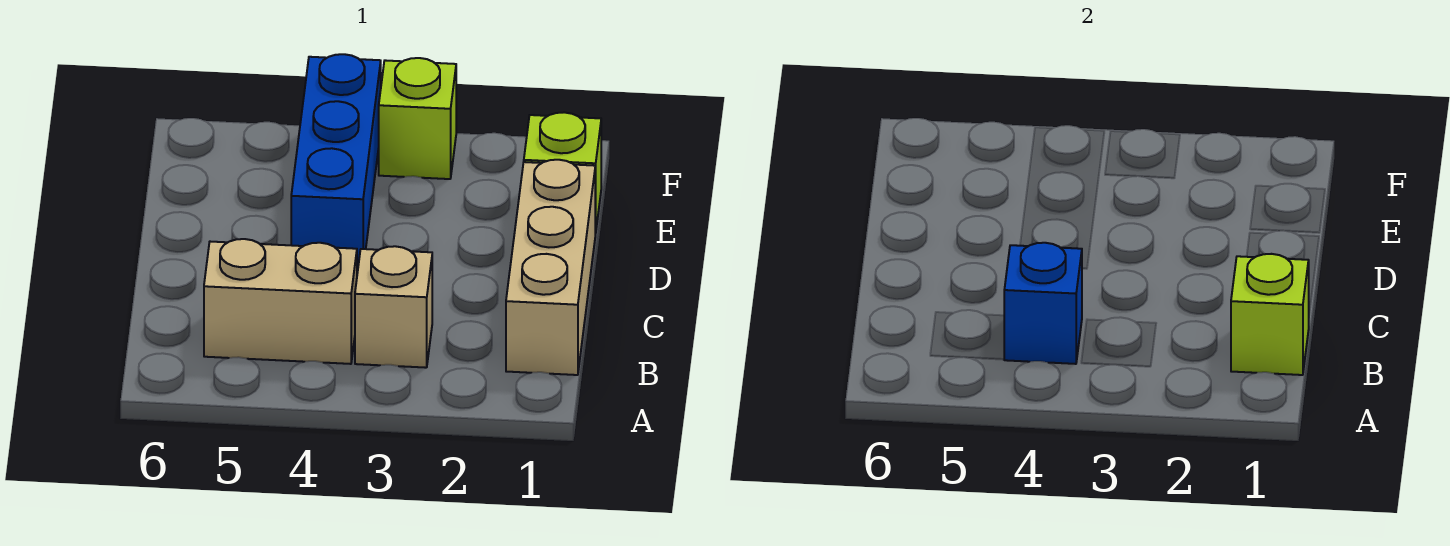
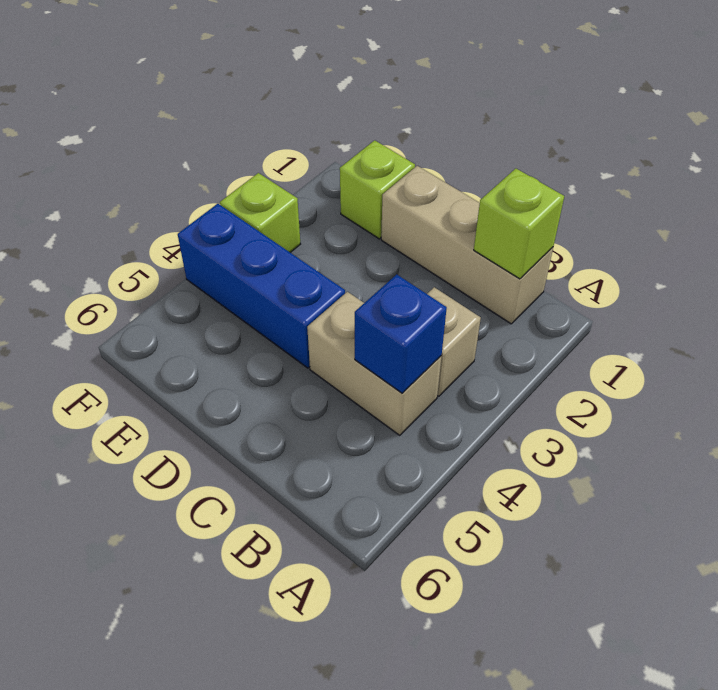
tan 1x2 brick [204,239,357,364] -> tan 1x2 brick turned to [307,292,441,435]

